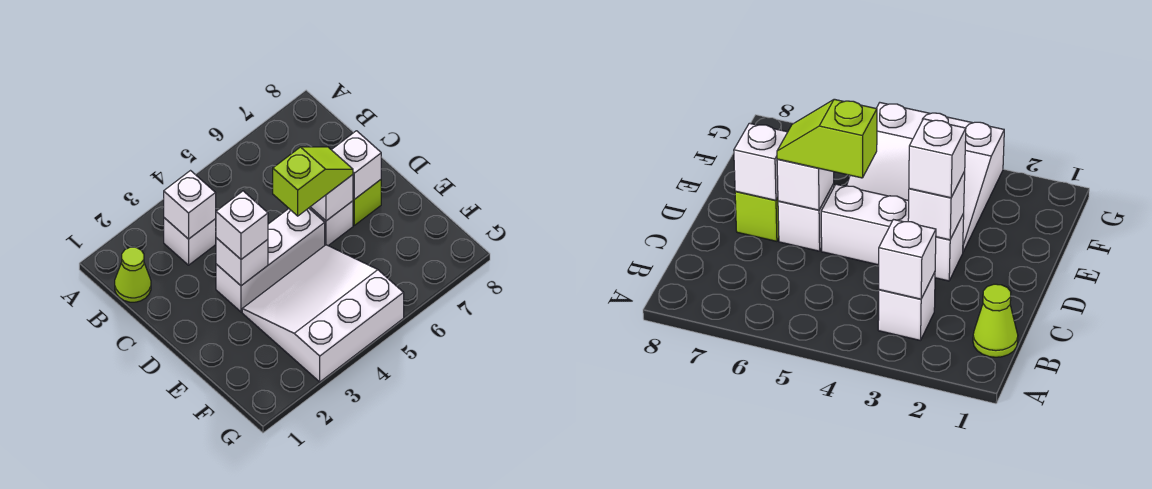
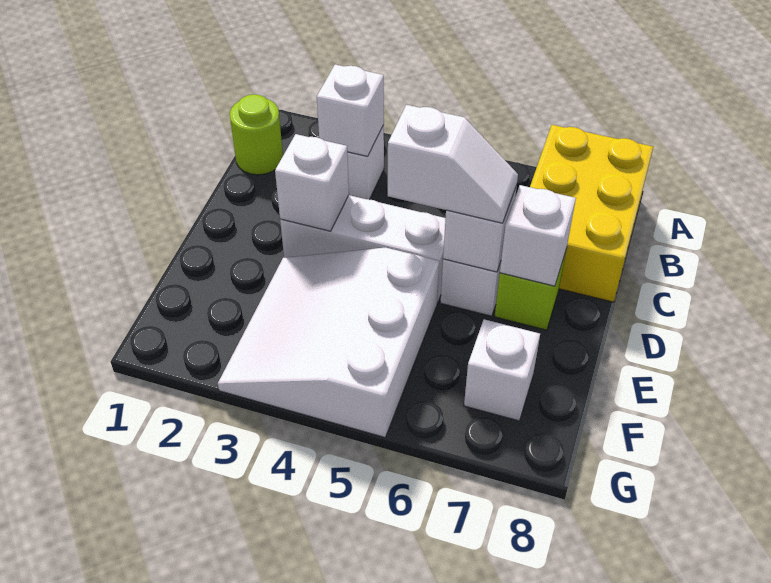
none -> yellow 2x3 brick [530,125,653,302]
lime 1x1 cone [115,247,151,302] -> lime 1x1 round brick [230,94,283,175]
white 1x1 brick [216,191,268,259] -> white 1x1 brick moved to [464,319,540,421]
lime 1x2 slope [273,147,353,216] -> white 1x2 slope [388,105,518,223]
white 3x3 slope [242,245,404,382] -> white 3x3 slope turned to [218,248,440,437]

